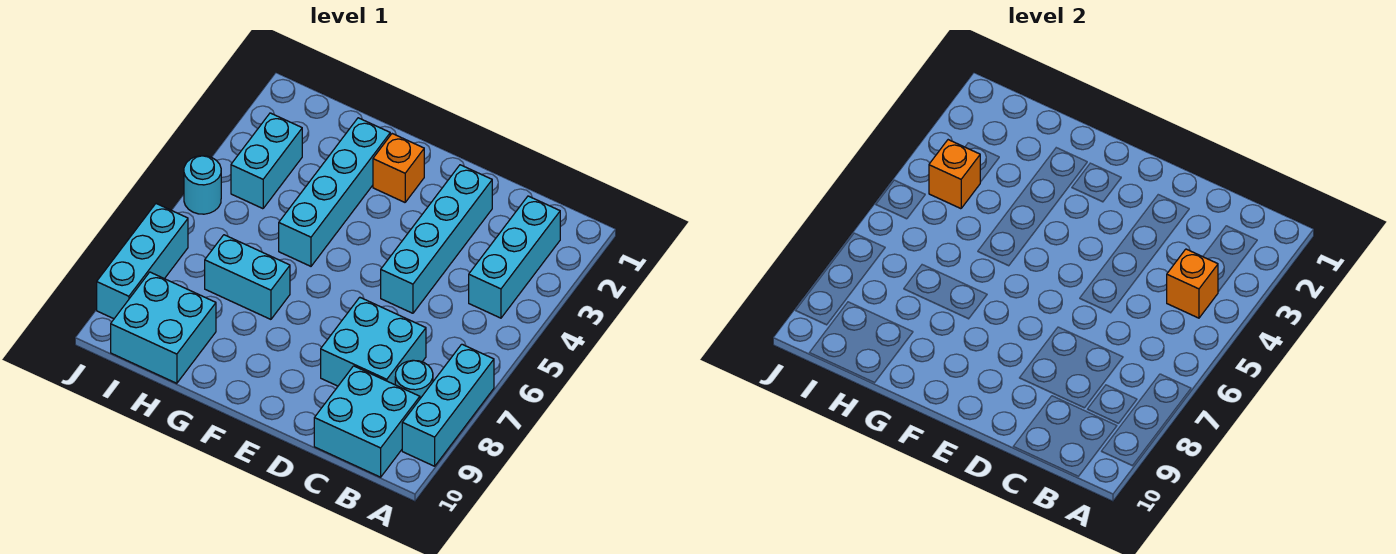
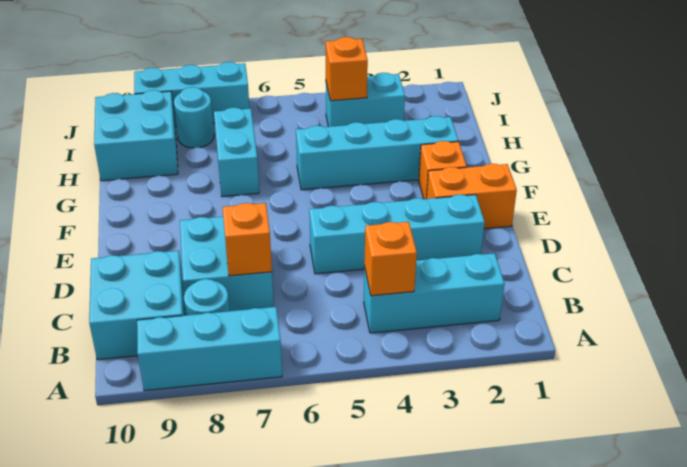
none -> orange 1x1 brick [223,203,272,276]
none -> orange 1x2 brick [426,164,517,229]
cyan 1x1 round brick [184,156,221,214] -> cyan 1x1 round brick moved to [174,87,214,148]

